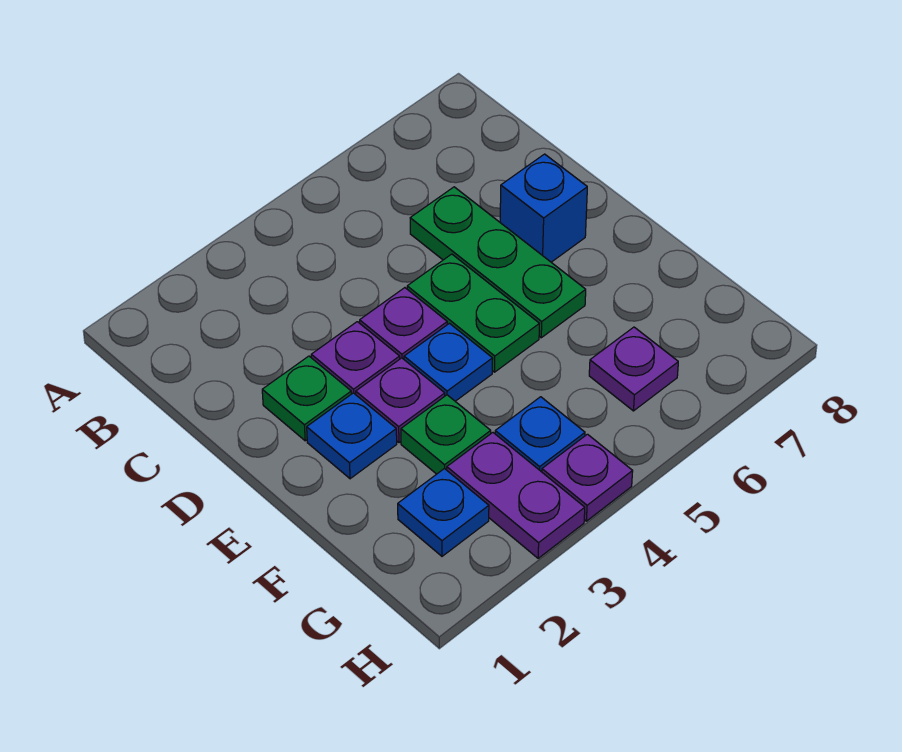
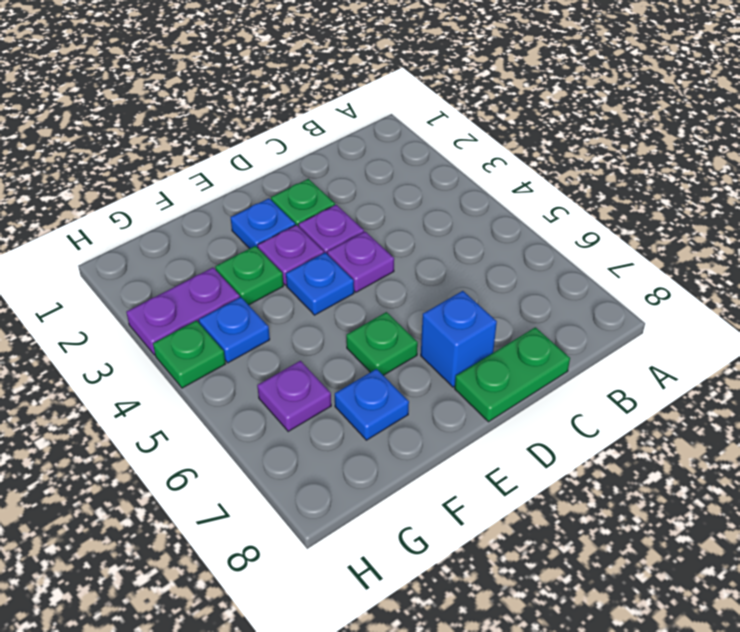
green 1x3 plate [410,187,586,338] -> green 1x1 plate [346,312,418,375]
green 1x2 plate [407,254,539,372] -> green 1x2 plate moved to [455,327,570,422]
blue 1x1 plate [398,468,489,556] -> blue 1x1 plate moved to [335,369,409,440]
purple 1x1 plate [542,434,633,521] -> green 1x1 plate [153,321,225,388]

